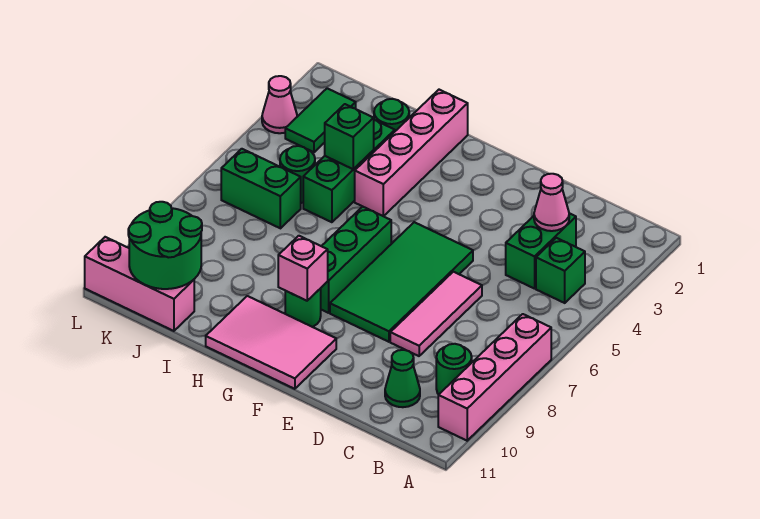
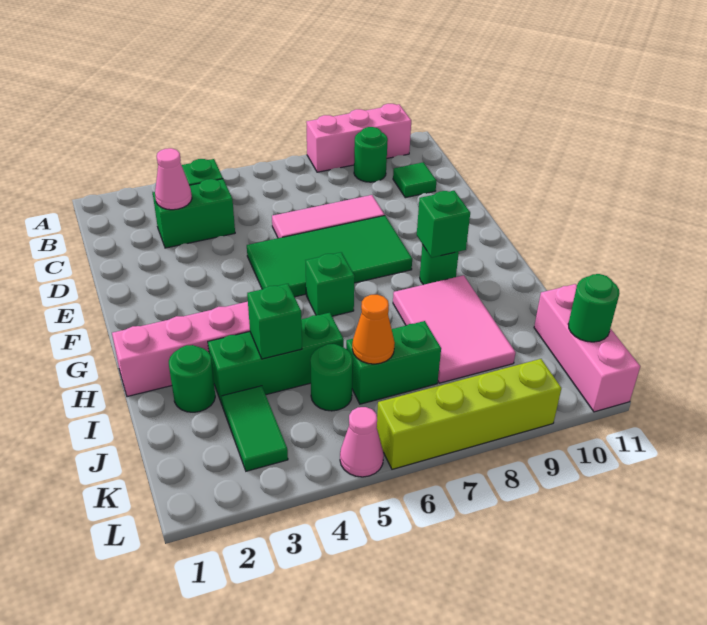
pink 1x4 brick [438,314,551,441] -> pink 1x3 brick [306,104,411,172]
green 1x1 cone [385,350,420,407] -> green 1x1 tile [393,162,437,198]
pink 2x3 tile [206,296,336,389] -> pink 2x3 tile moved to [393,275,516,383]
green 1x3 brick [321,207,391,313] -> green 1x1 brick [306,252,355,316]
pink 1x1 brick [278,236,328,301] -> green 1x1 brick [417,191,470,258]
green 1x2 brick [221,149,301,228] -> green 1x2 brick turned to [346,321,441,404]
none -> orange 1x1 cone [352,295,395,364]
green 2x2 round brick [128,202,202,289] -> green 1x1 round brick [568,274,620,342]
green 1x2 tile [285,88,356,152] -> green 1x2 tile turned to [221,386,288,471]
pink 1x1 cone [262,76,297,133] -> pink 1x1 cone moved to [340,407,384,477]
none -> lime 1x4 brick [377,359,562,469]

